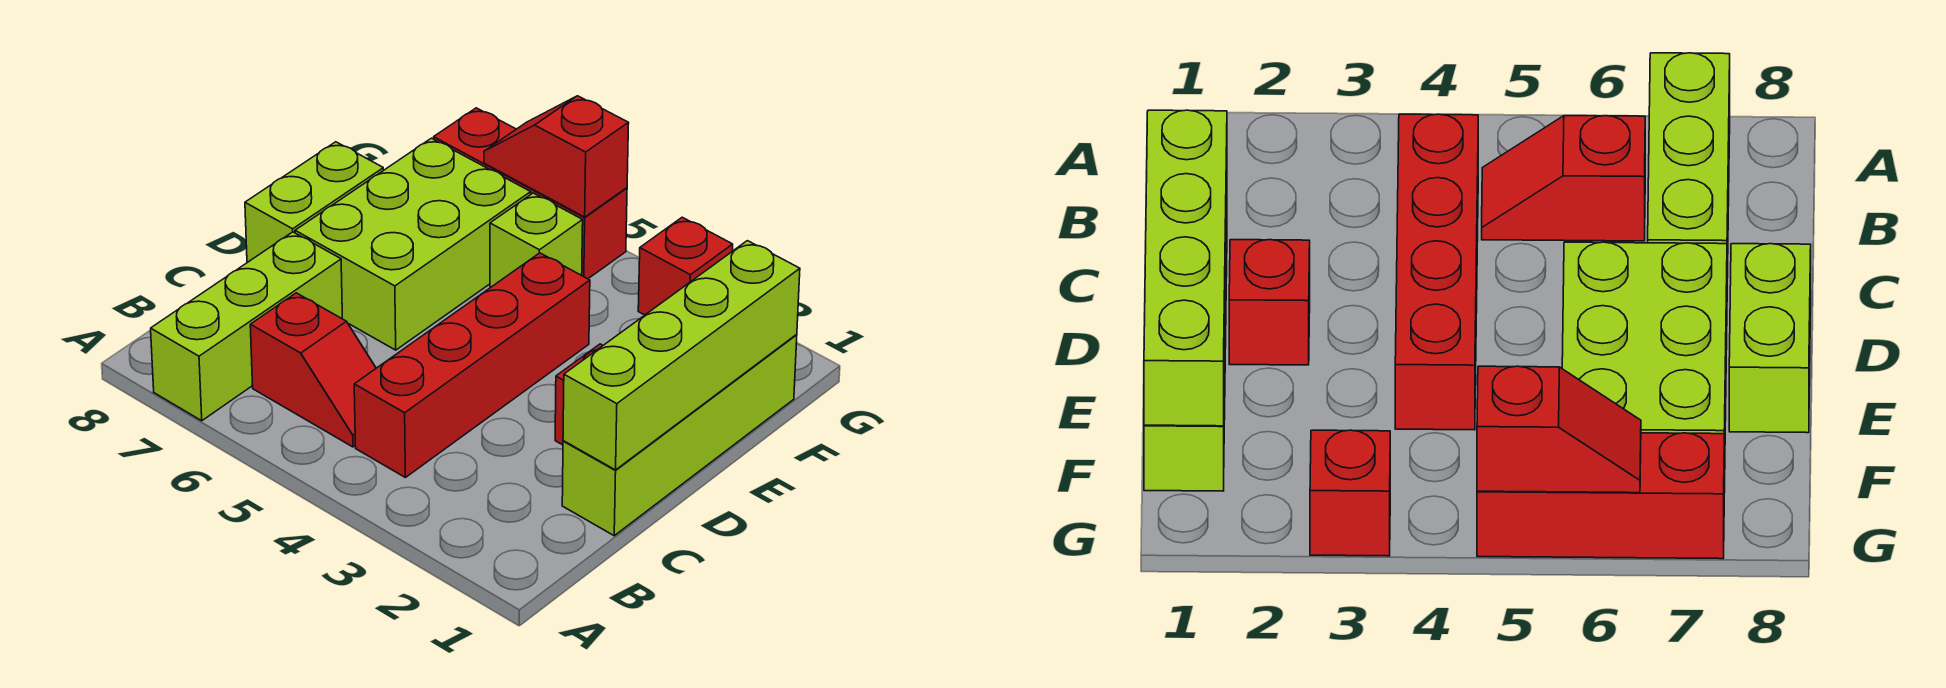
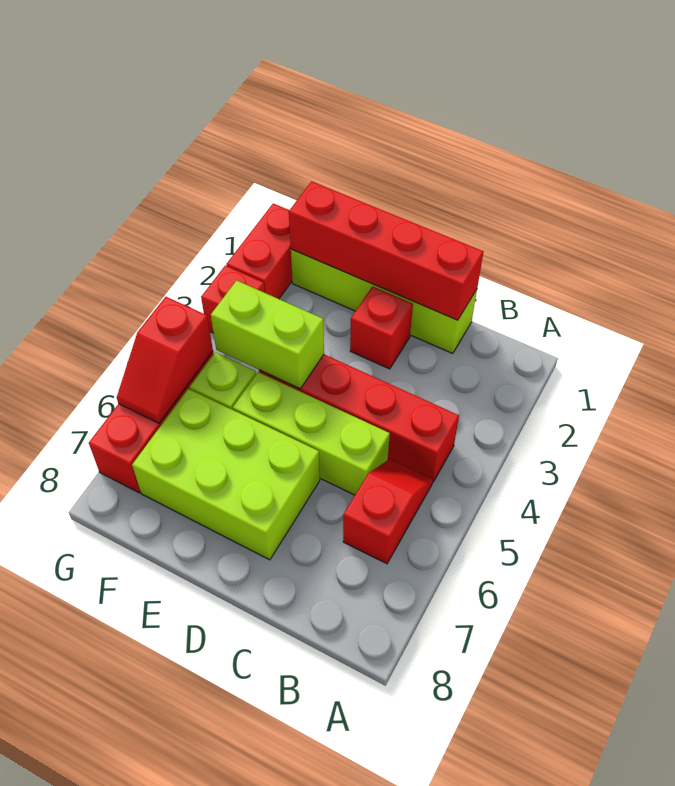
lime 1x3 brick [151,232,342,421] -> lime 1x3 brick moved to [233,372,390,495]
lime 1x4 brick [563,241,800,470] -> red 1x4 brick [289,181,484,320]
lime 1x2 brick [245,142,383,263] -> lime 1x2 brick moved to [211,281,324,389]
none -> red 1x2 brick [226,203,292,299]

